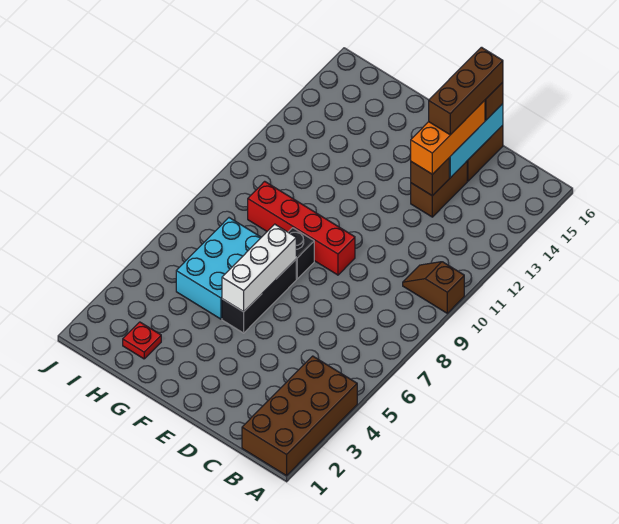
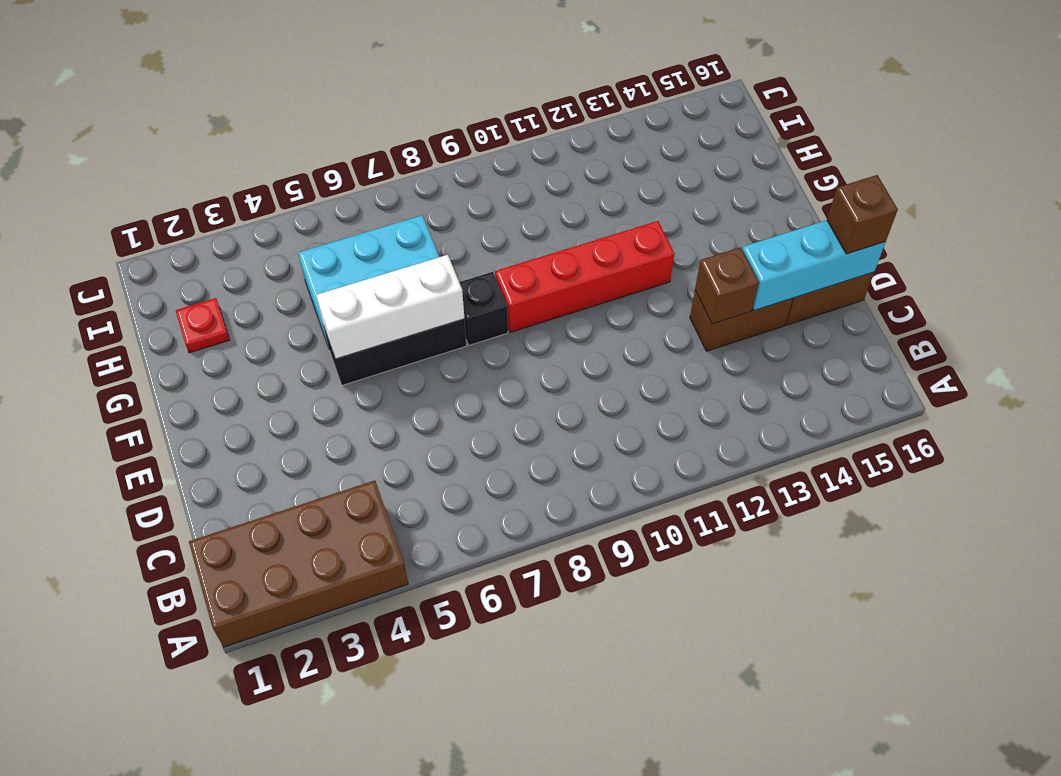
brown 1x2 slope [403,262,464,313] -> none
orange 1x3 brick [411,100,485,174] -> none
brown 1x3 brick [429,47,503,135] -> none
red 1x4 brick [248,181,355,275] -> red 1x4 brick turned to [495,221,674,332]

